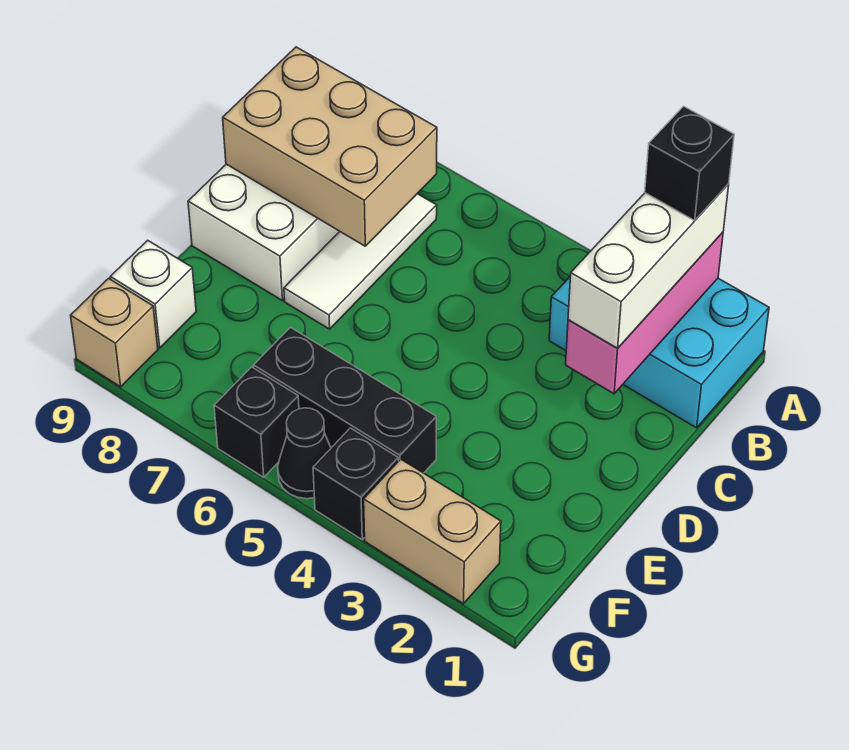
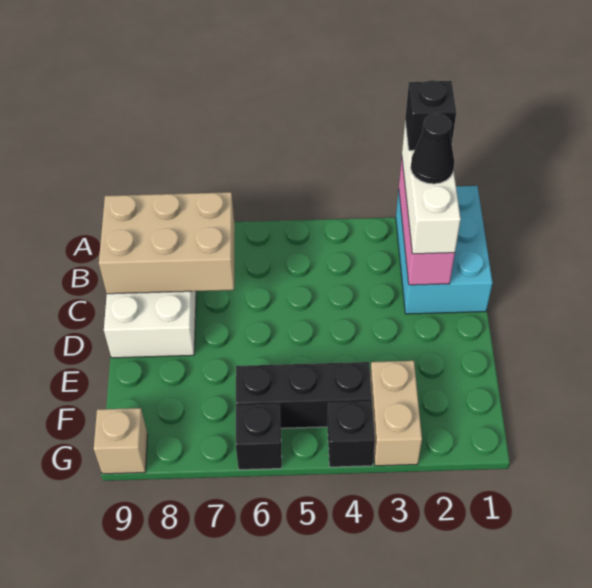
cyan 2x3 brick [549,276,769,428] -> cyan 2x3 brick turned to [396,186,493,314]
white 1x3 tile [284,194,437,329] -> none
white 1x1 brick [110,240,196,348] -> none
tan 1x2 brick [364,459,501,604] -> tan 1x2 brick turned to [370,361,422,466]
black 1x1 cone [278,408,331,499] -> black 1x1 cone moved to [411,113,454,184]

